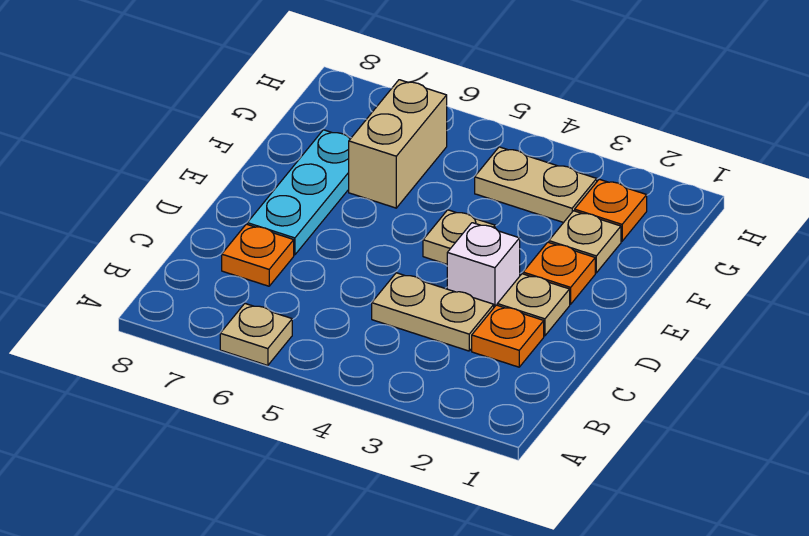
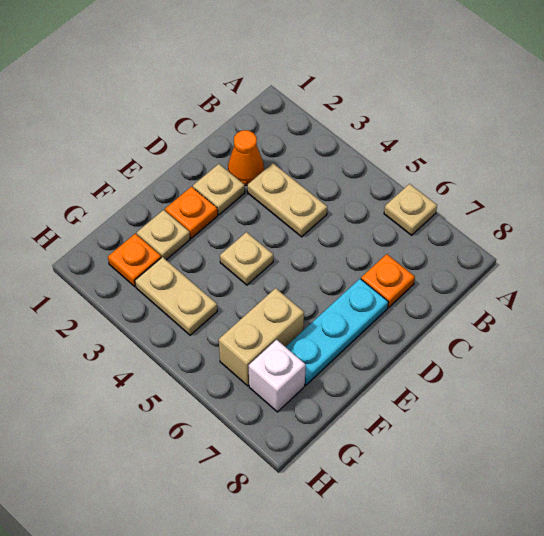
orange 1x1 plate [472,305,544,367] -> orange 1x1 cone [228,130,264,185]
white 1x1 brick [447,223,520,307] -> white 1x1 brick moved to [249,340,306,412]

